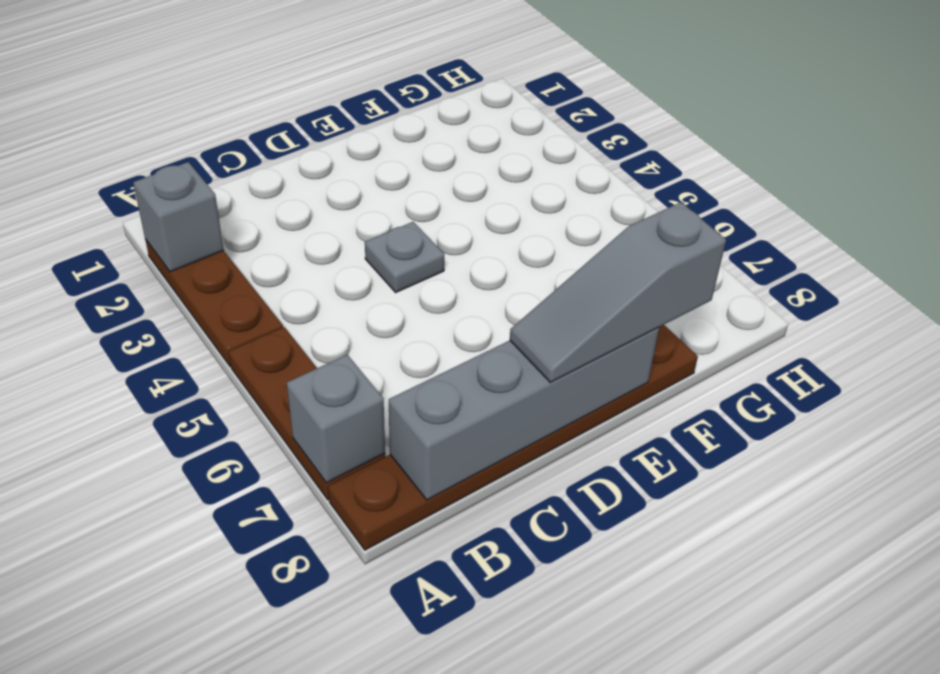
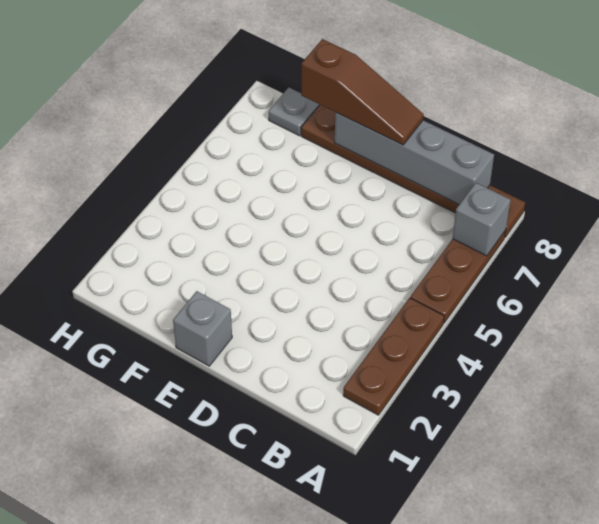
grey 1x1 brick [133,162,224,272] -> grey 1x1 brick moved to [173,291,232,366]
grey 1x1 plate [365,222,445,292] -> grey 1x1 plate moved to [269,88,320,136]
grey 1x3 slope [510,202,726,382] -> brown 1x3 slope [301,39,424,145]

